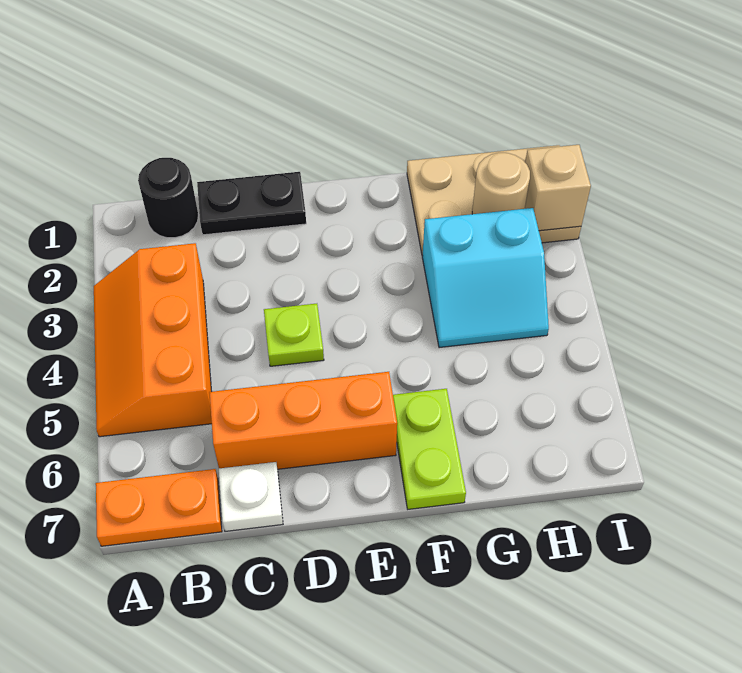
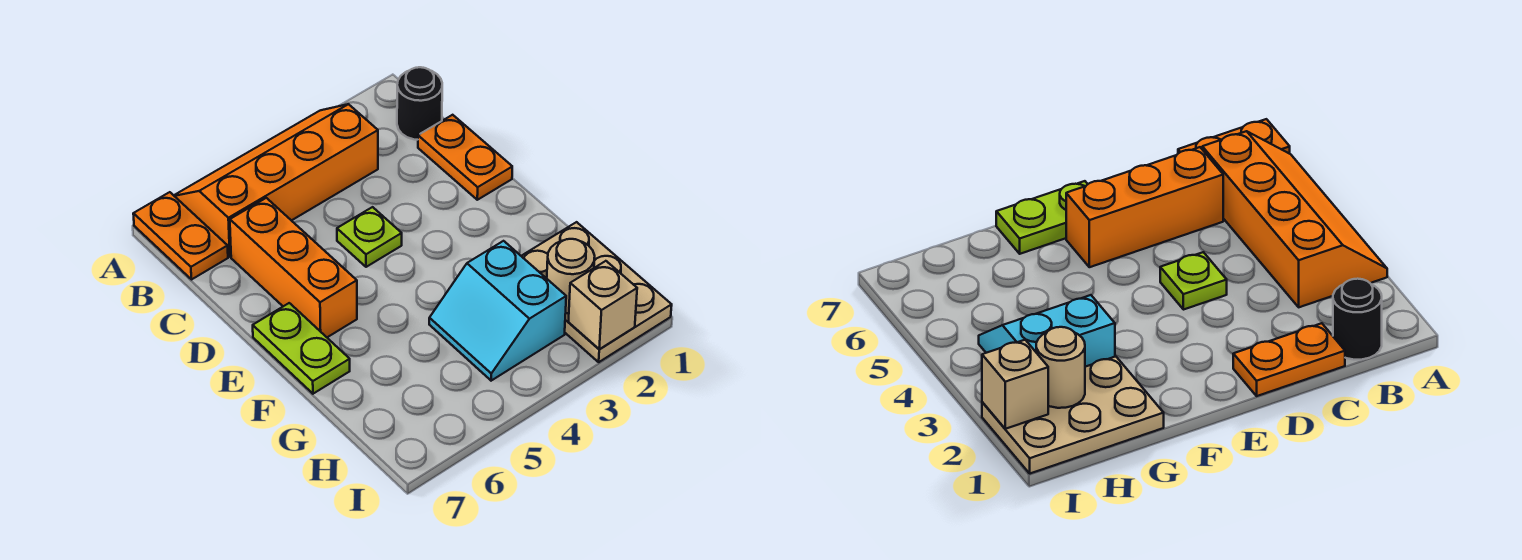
orange 2x3 slope [94,243,212,437] -> orange 2x4 slope [174,104,378,257]
black 1x2 plate [197,172,306,235] -> orange 1x2 plate [418,115,512,200]
white 1x1 plate [219,462,283,531] -> none
lime 1x2 plate [393,389,466,509] -> lime 1x2 plate turned to [253,303,350,394]

